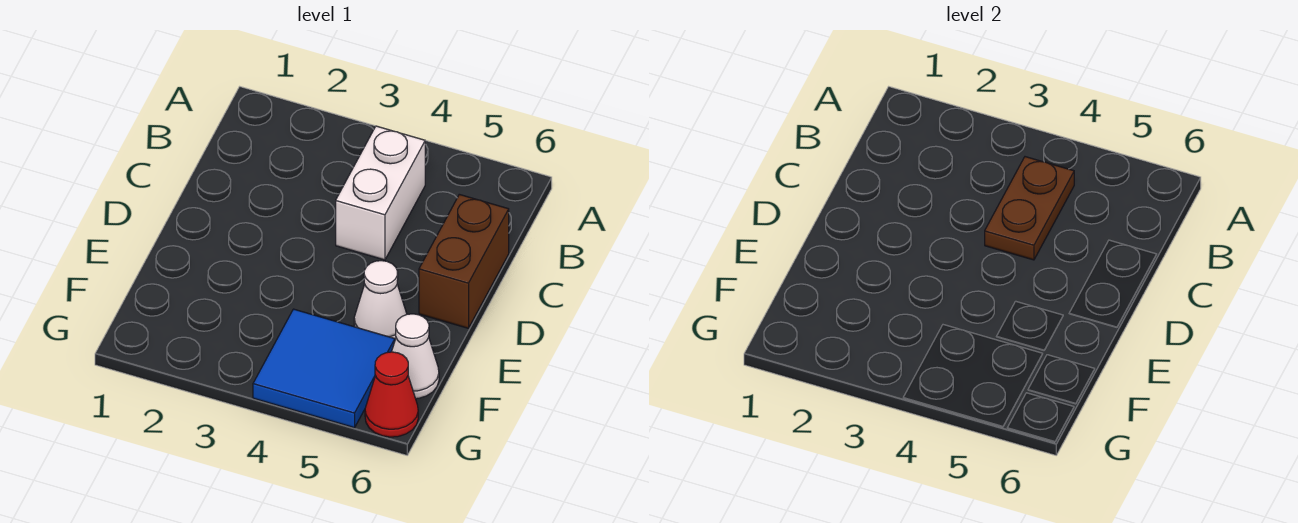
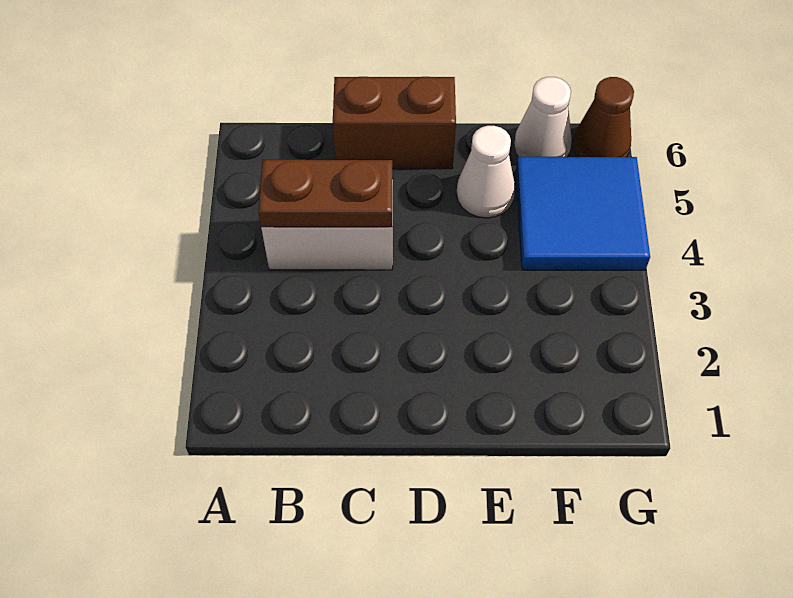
red 1x1 cone [365,352,418,437] -> brown 1x1 cone [573,77,634,157]

